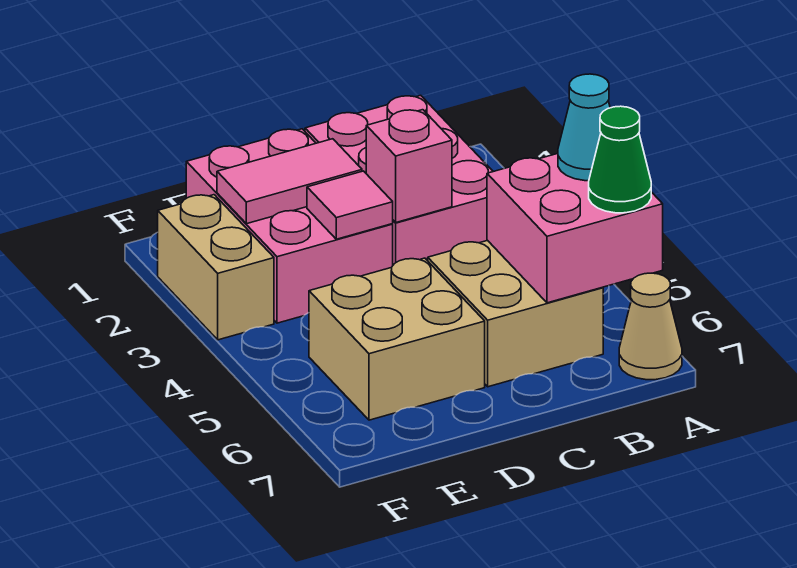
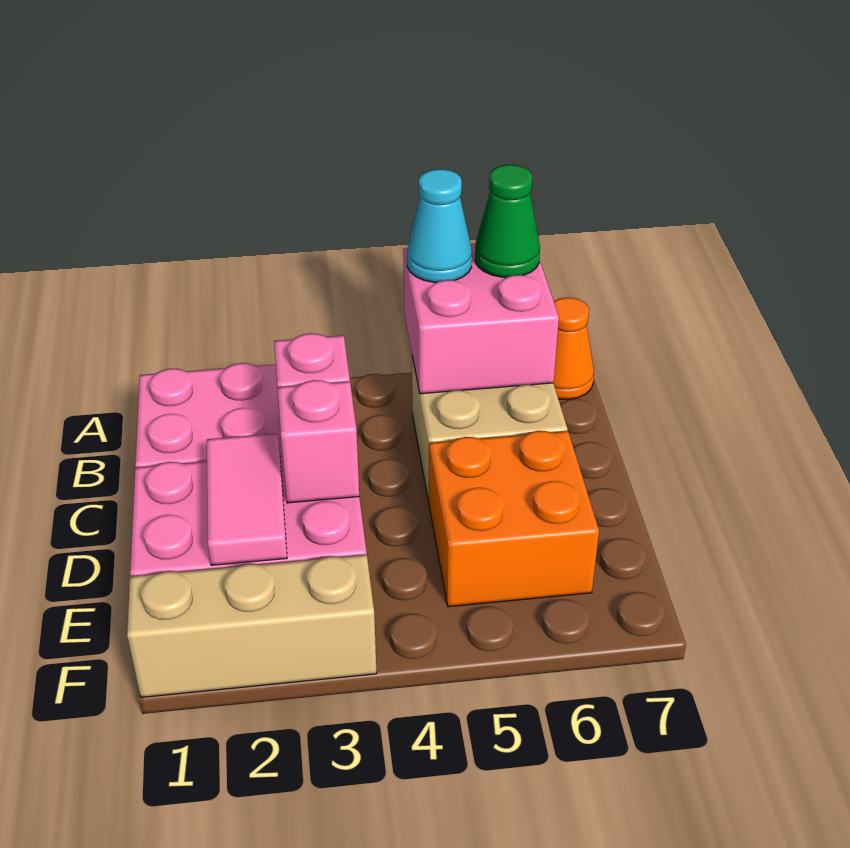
tan 1x1 cone [619,273,682,380] -> orange 1x1 cone [554,298,594,399]
pink 1x1 tile [307,171,393,239] -> pink 1x1 brick [277,380,359,503]
tan 2x2 brick [309,258,485,420] -> orange 2x2 brick [429,431,599,607]
tan 1x2 brick [158,195,274,340] -> tan 1x3 brick [127,555,377,697]

